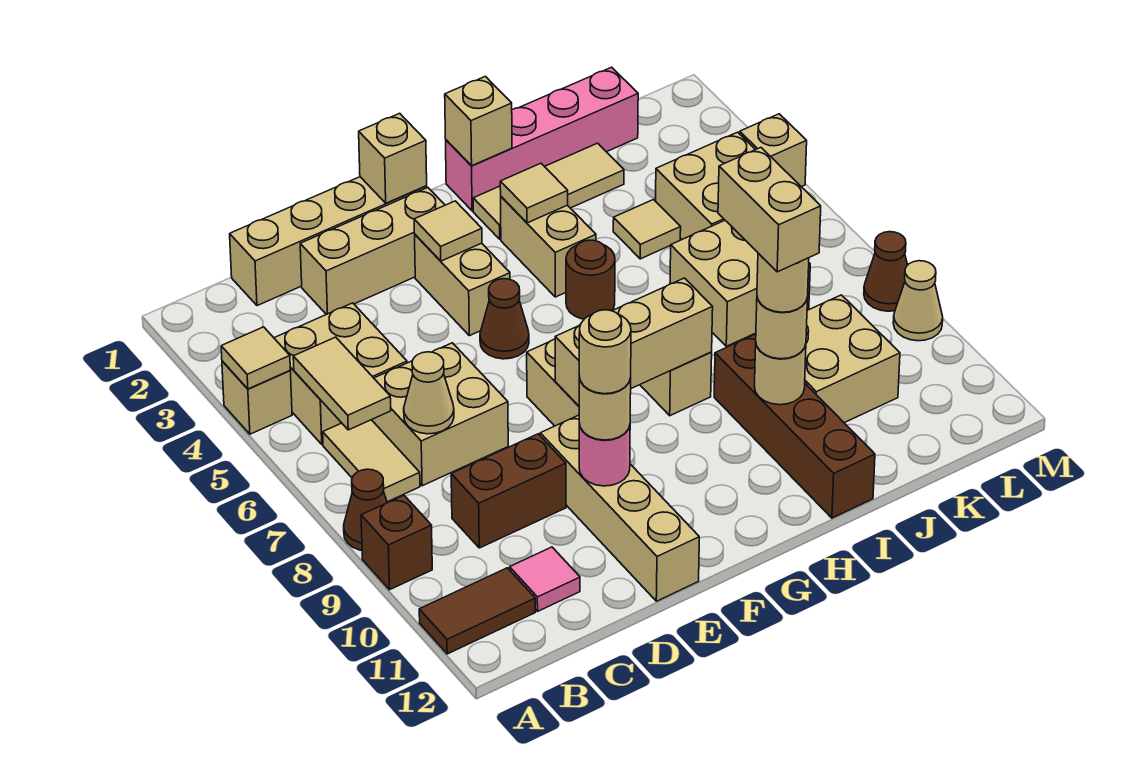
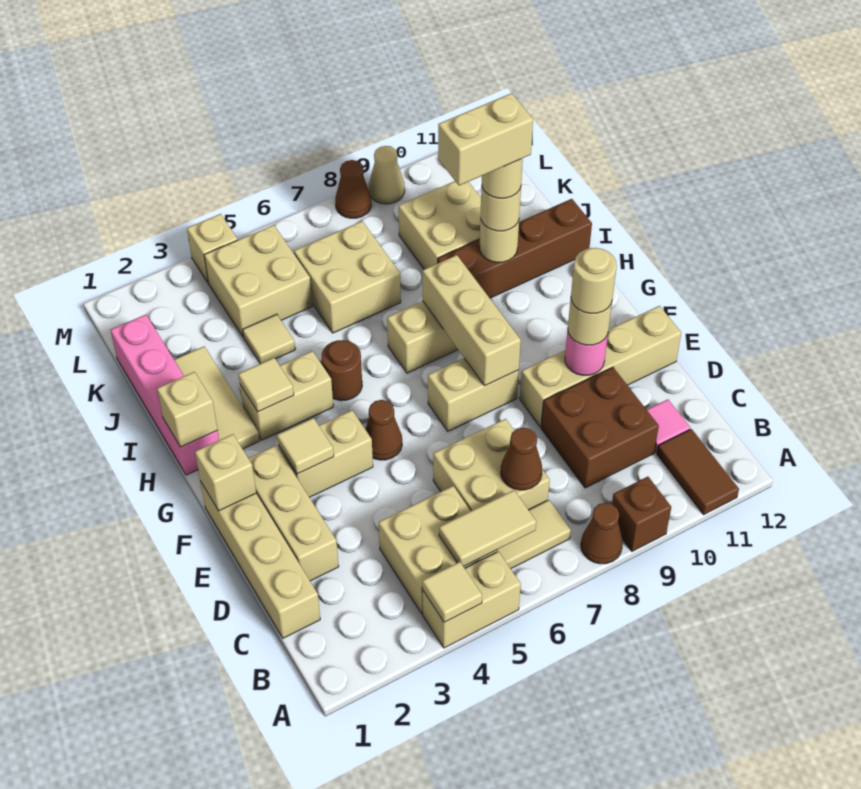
tan 1x1 brick [222,361,292,434] -> tan 1x2 brick [422,551,521,648]
tan 1x1 cone [404,352,454,434] -> brown 1x1 cone [501,427,542,490]
brown 1x2 brick [451,434,566,548] -> brown 2x2 brick [541,367,659,488]

